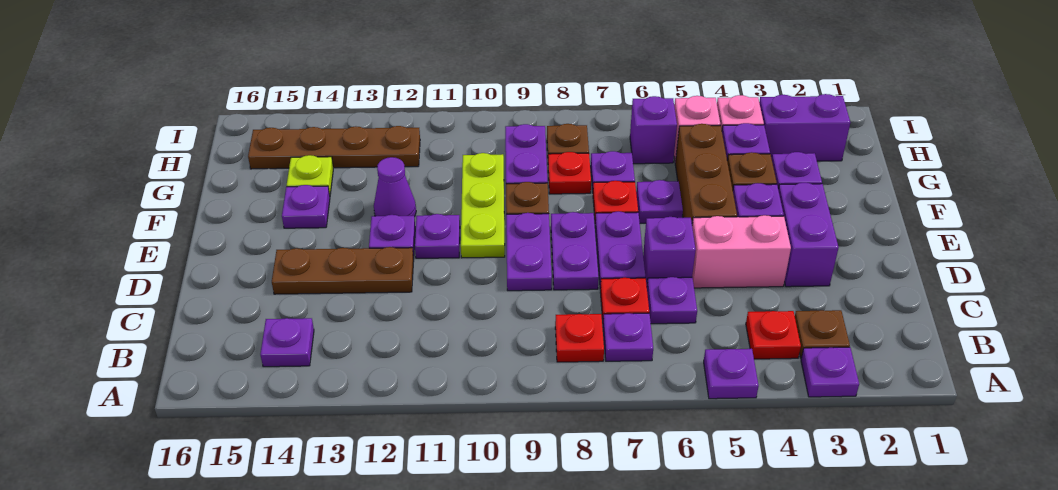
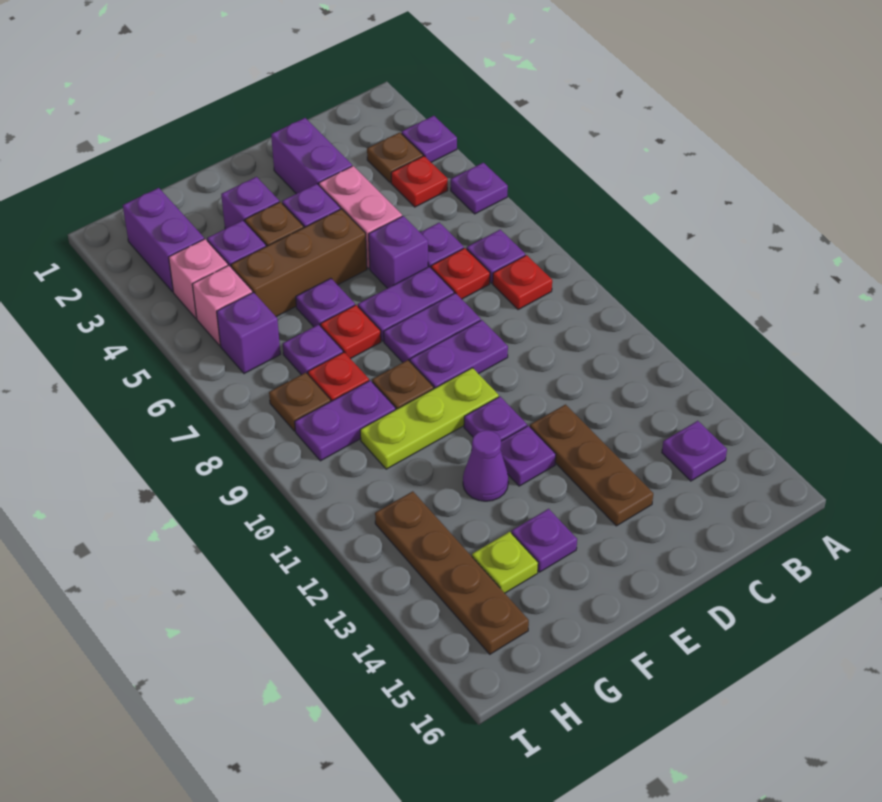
purple 1x2 brick [778,183,839,287] -> purple 1x2 brick turned to [271,118,352,194]

